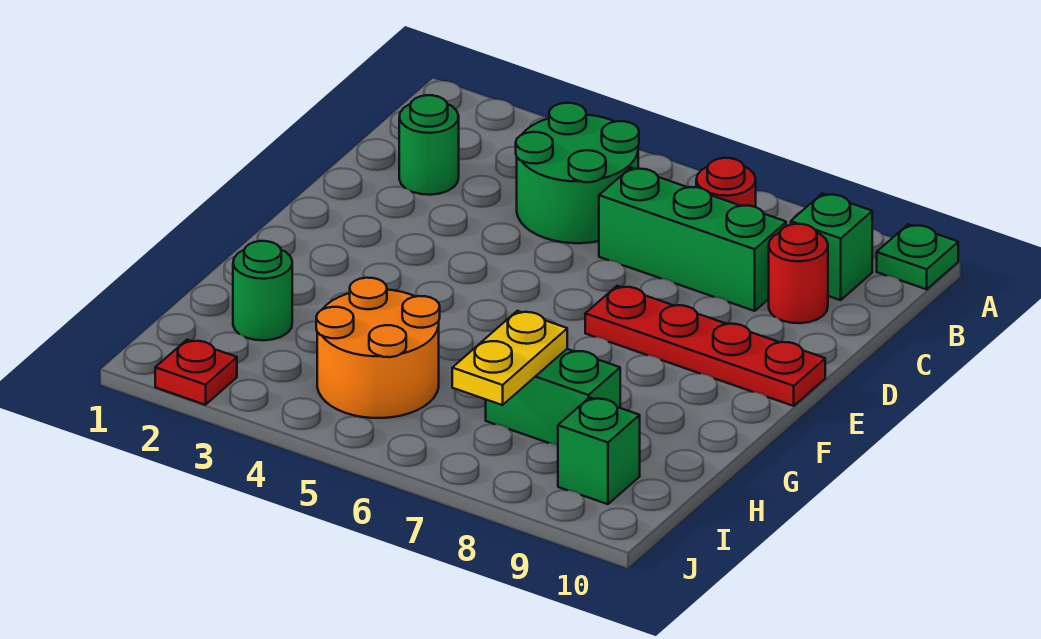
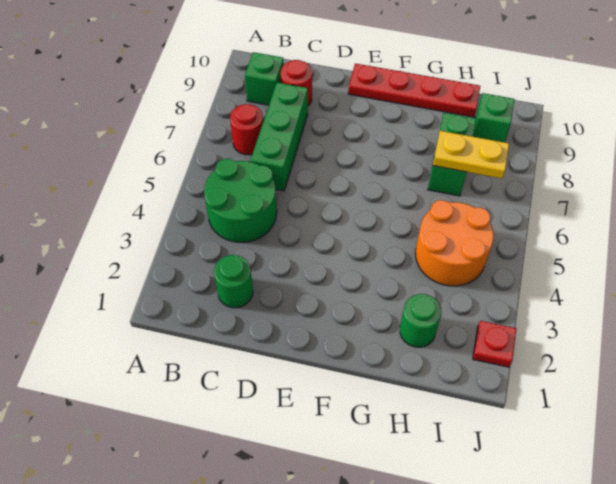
green 1x1 plate [877,224,958,289] -> none
red 1x4 plate [585,286,825,406] -> red 1x4 plate turned to [348,63,480,117]

